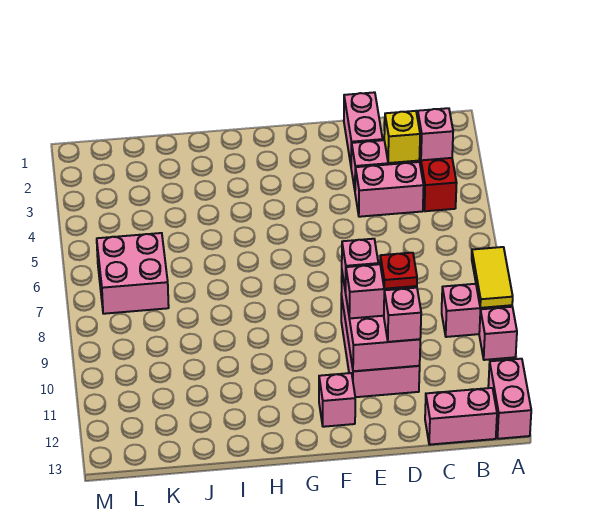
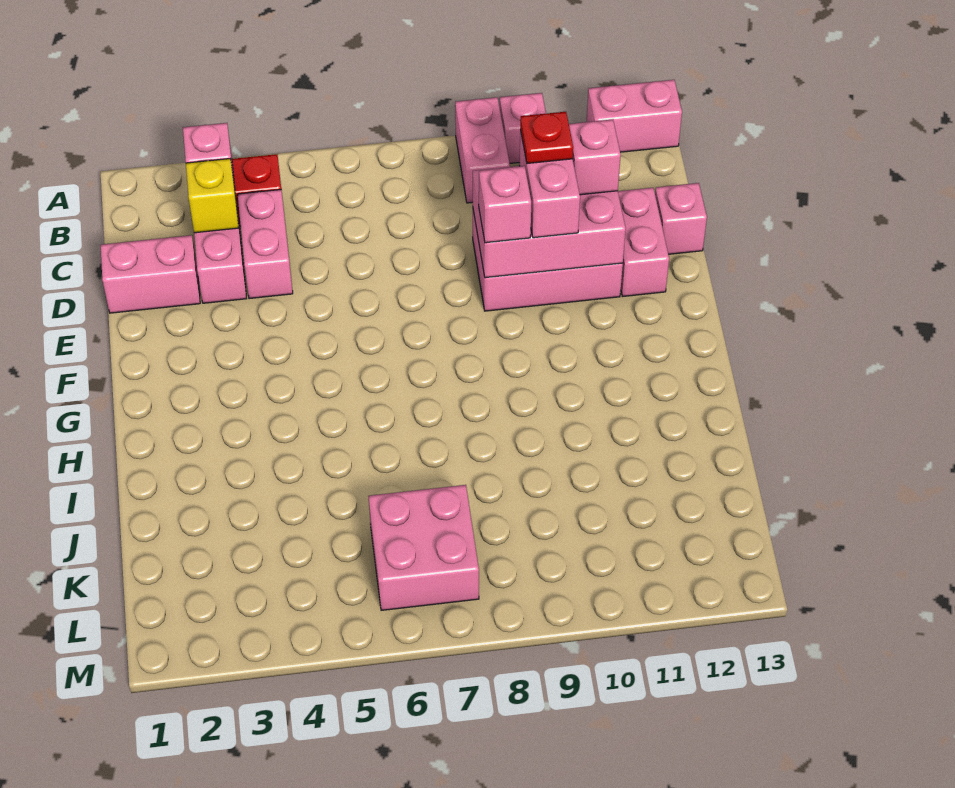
yellow 1x2 tile [472,247,513,308] -> none
pink 1x2 brick [425,388,497,445] -> pink 1x2 brick moved to [618,188,669,297]
pink 1x1 brick [319,373,355,427] -> pink 1x1 brick moved to [655,183,707,254]

